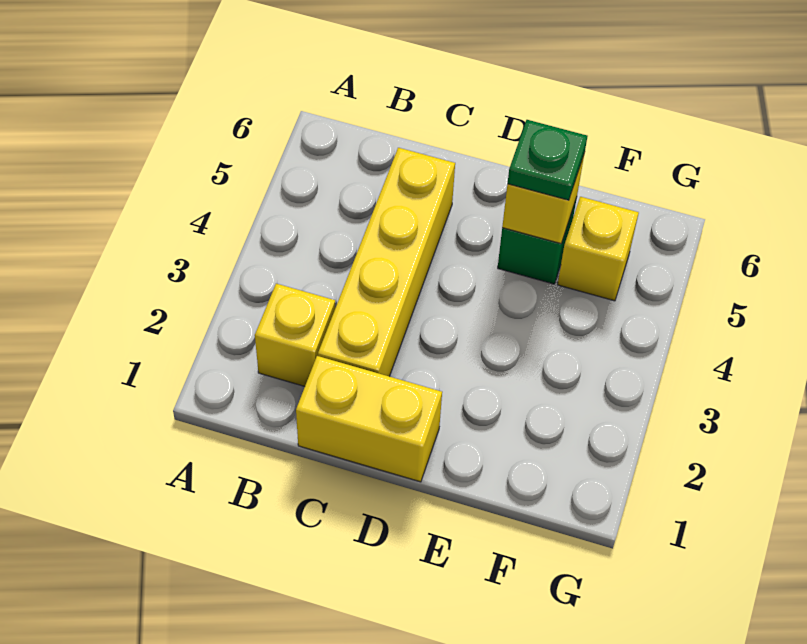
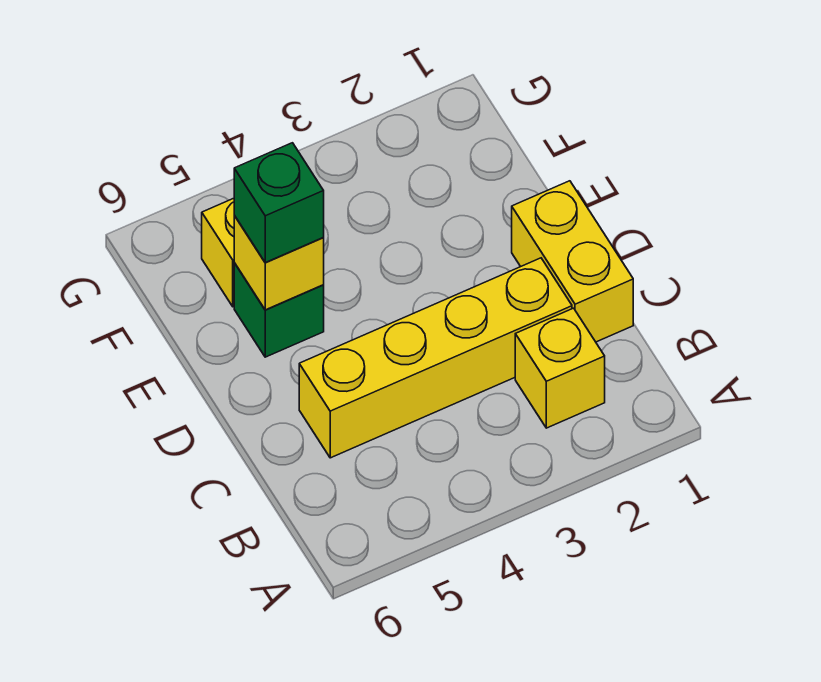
green 1x1 plate [508,120,587,200] -> green 1x1 brick [234,143,324,263]

